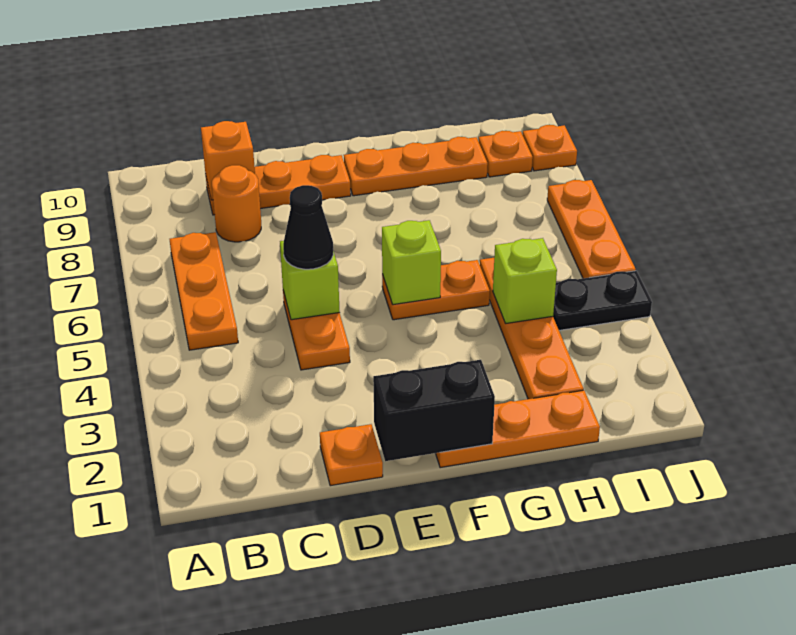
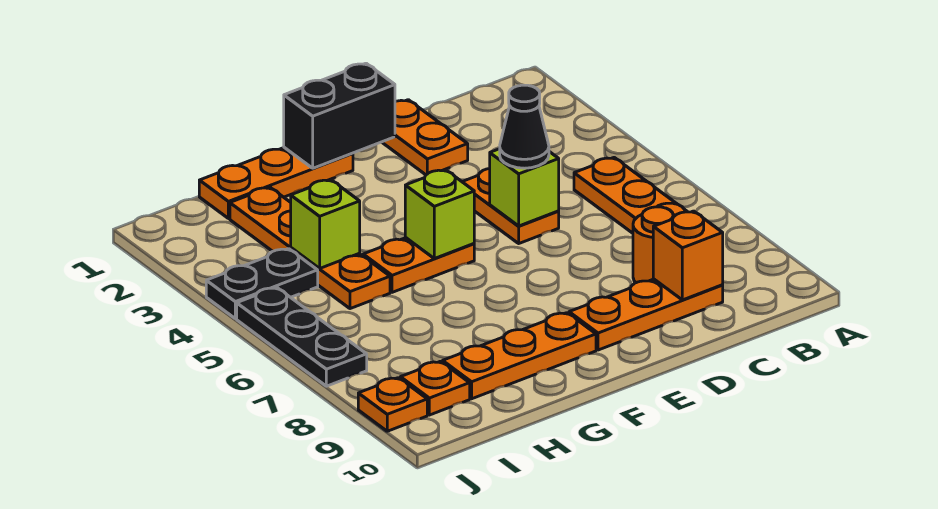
orange 1x1 plate [320,424,383,486] -> orange 1x2 plate [382,100,468,175]
orange 1x3 plate [547,180,636,278] -> black 1x3 plate [237,287,367,386]

